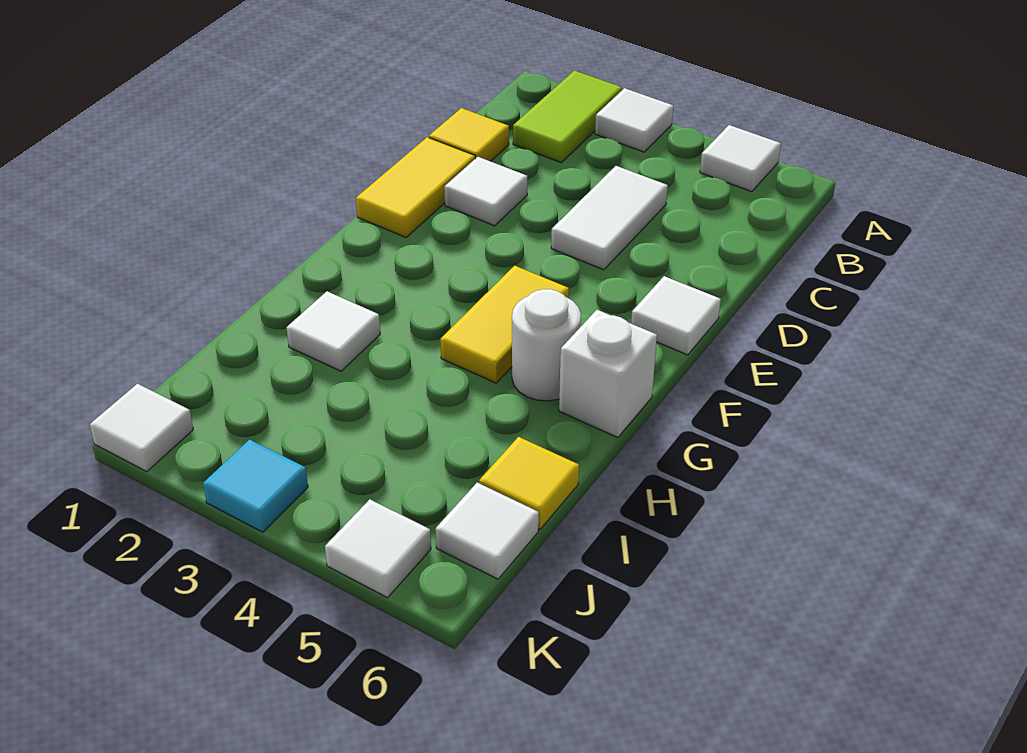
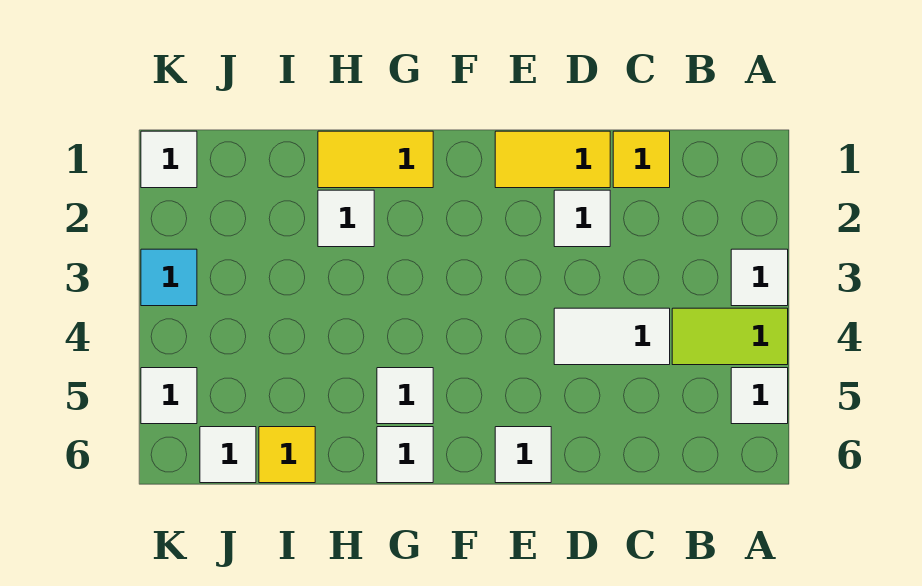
lime 1x2 tile [513,71,622,162] -> lime 1x2 tile moved to [672,308,788,365]
yellow 1x2 tile [440,266,569,383] -> yellow 1x2 tile moved to [318,131,433,188]
white 1x1 round brick [512,289,581,401] -> white 1x1 tile [377,368,433,424]
white 1x1 brick [559,310,657,438] -> white 1x1 tile [377,427,433,483]

